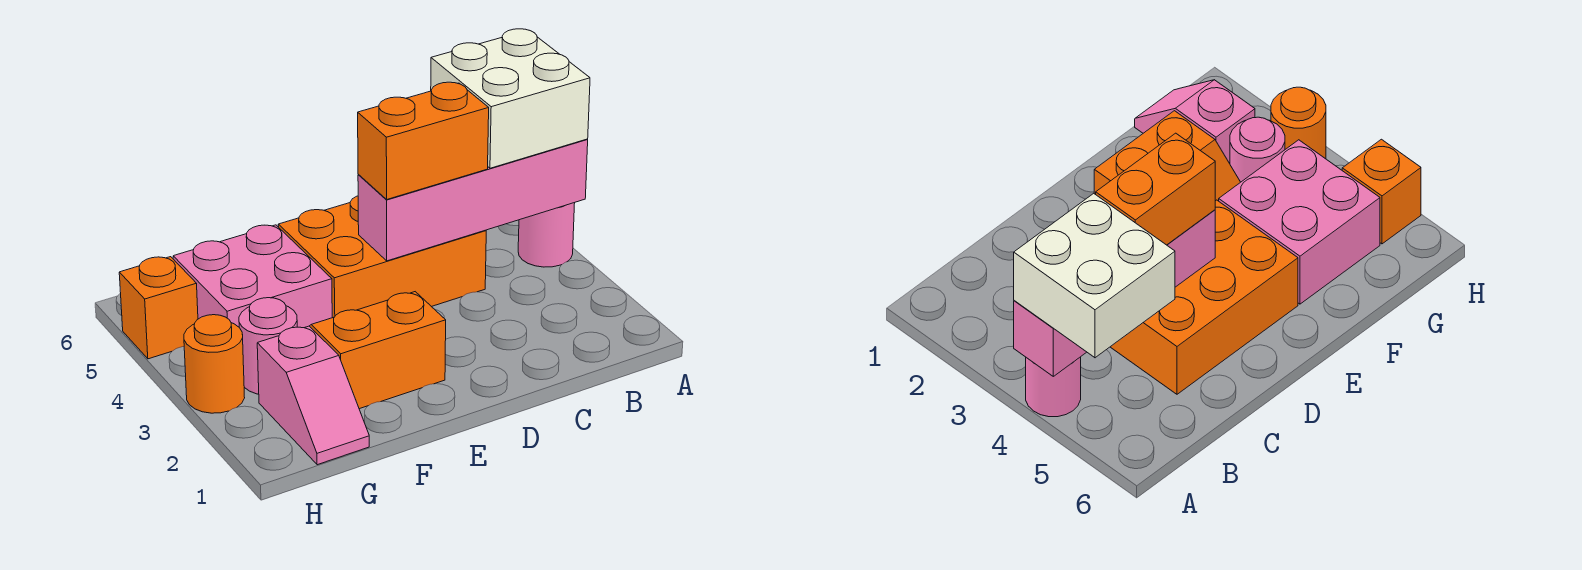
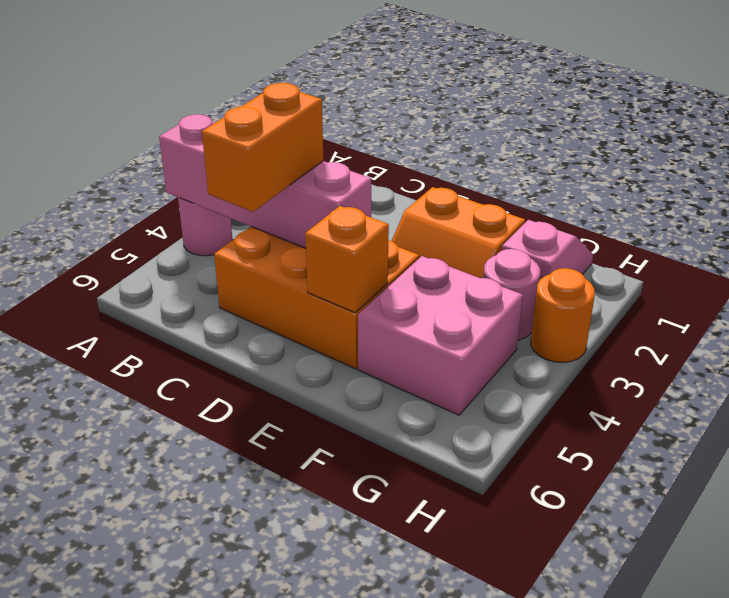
white 2x2 brick [431,29,590,168] -> none
orange 1x2 brick [358,82,489,199] -> orange 1x2 brick turned to [202,83,323,212]
orange 1x1 brick [119,257,198,359] -> orange 1x1 brick moved to [305,206,389,313]

